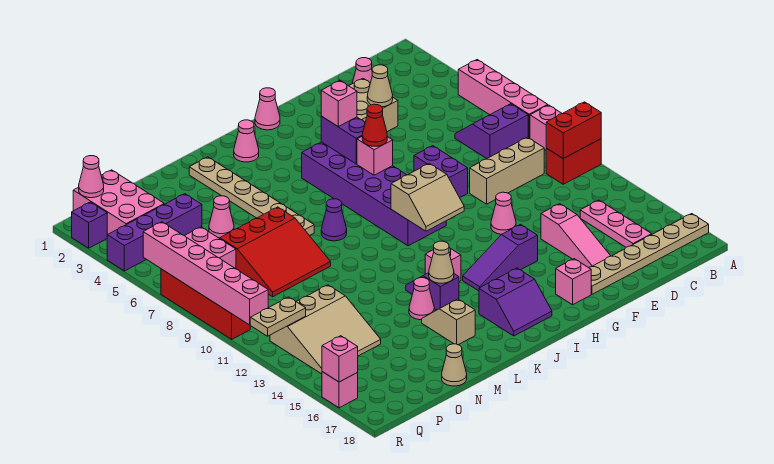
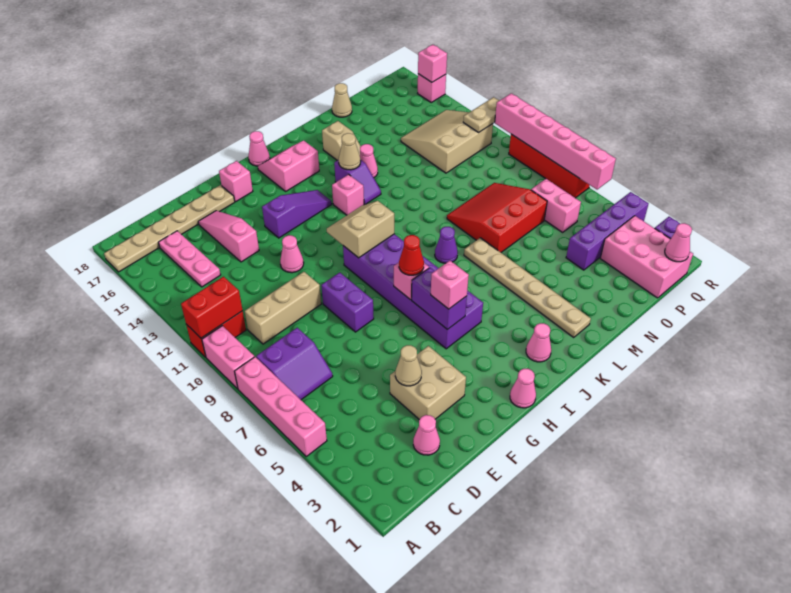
purple 2x2 slope [479,268,552,336] -> pink 2x2 slope [258,141,319,191]
pink 1x1 cone [209,196,234,238] -> pink 1x1 cone moved to [248,131,270,166]

